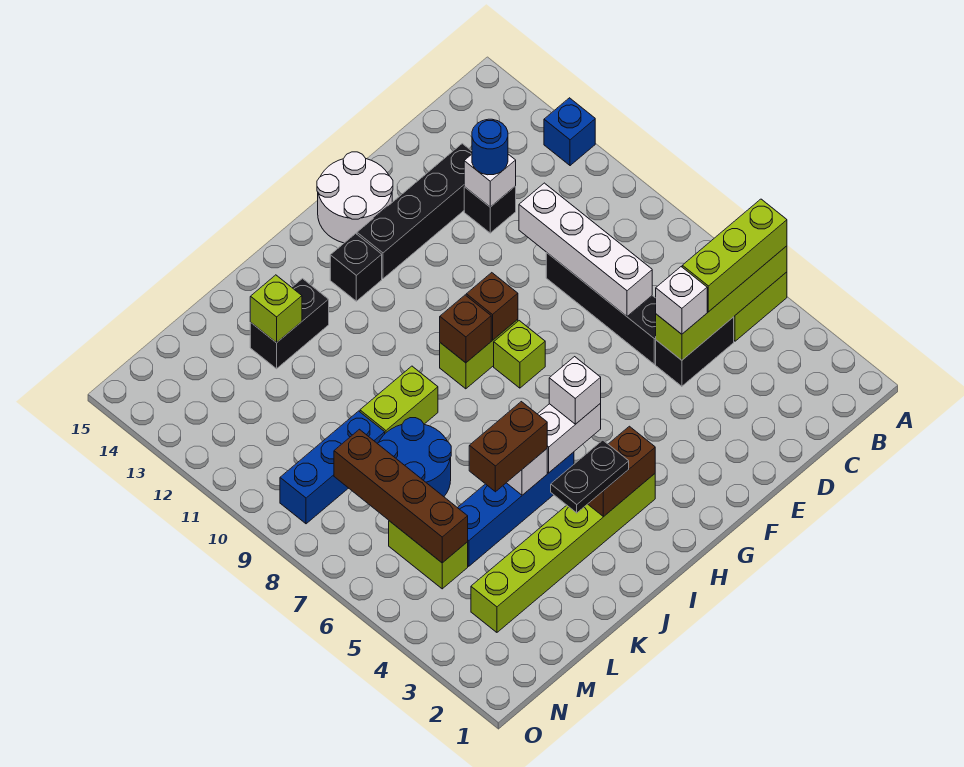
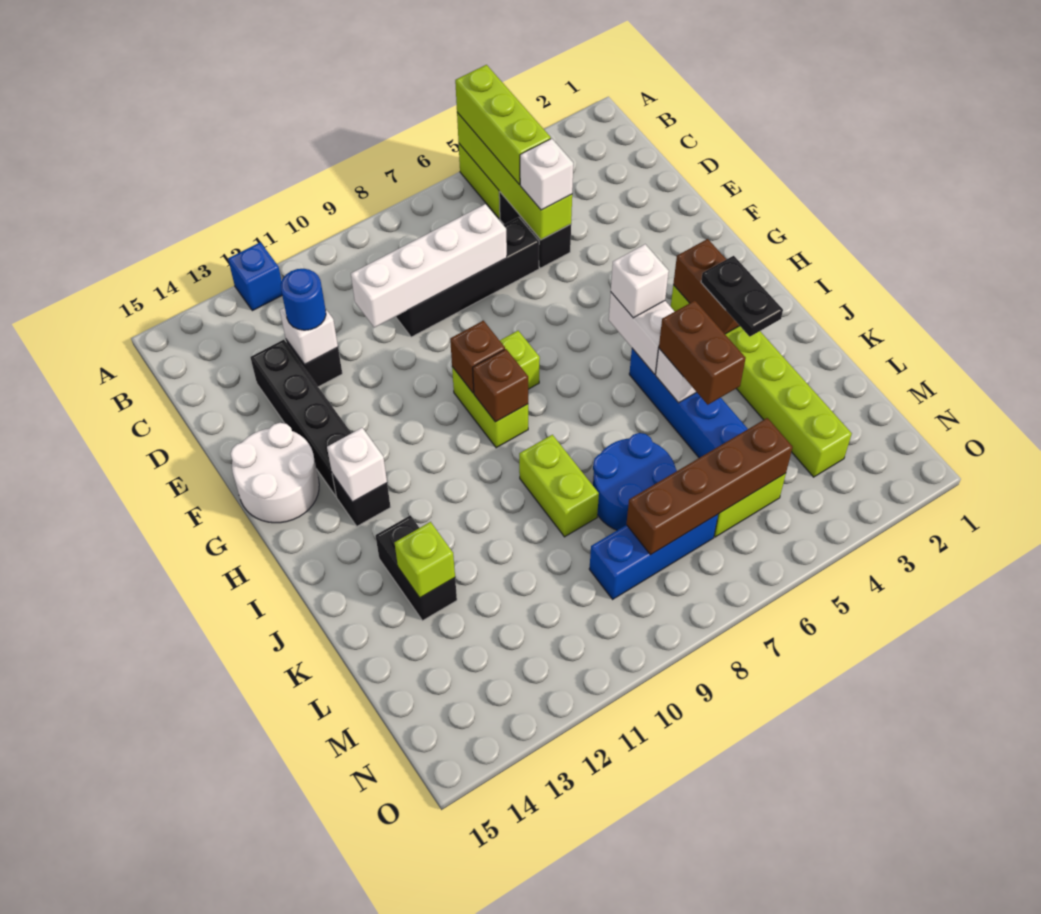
none -> white 1x1 brick [327,428,387,502]
blue 1x3 brick [280,411,385,524] -> blue 1x3 brick turned to [589,514,718,599]

